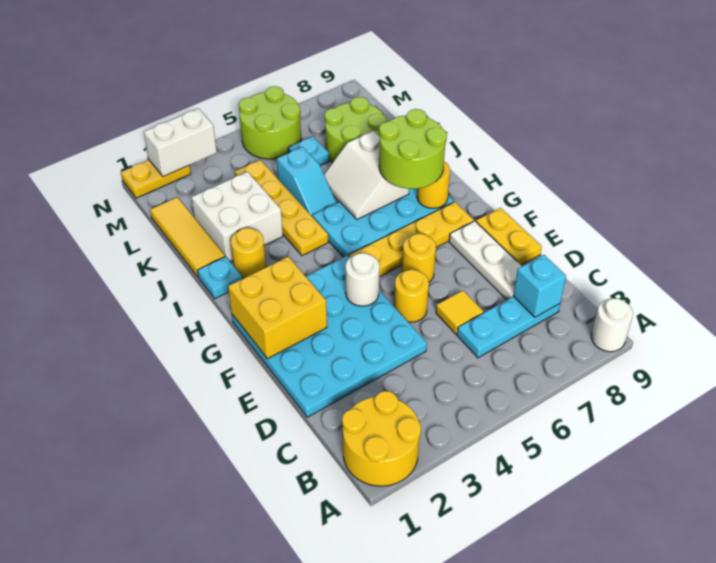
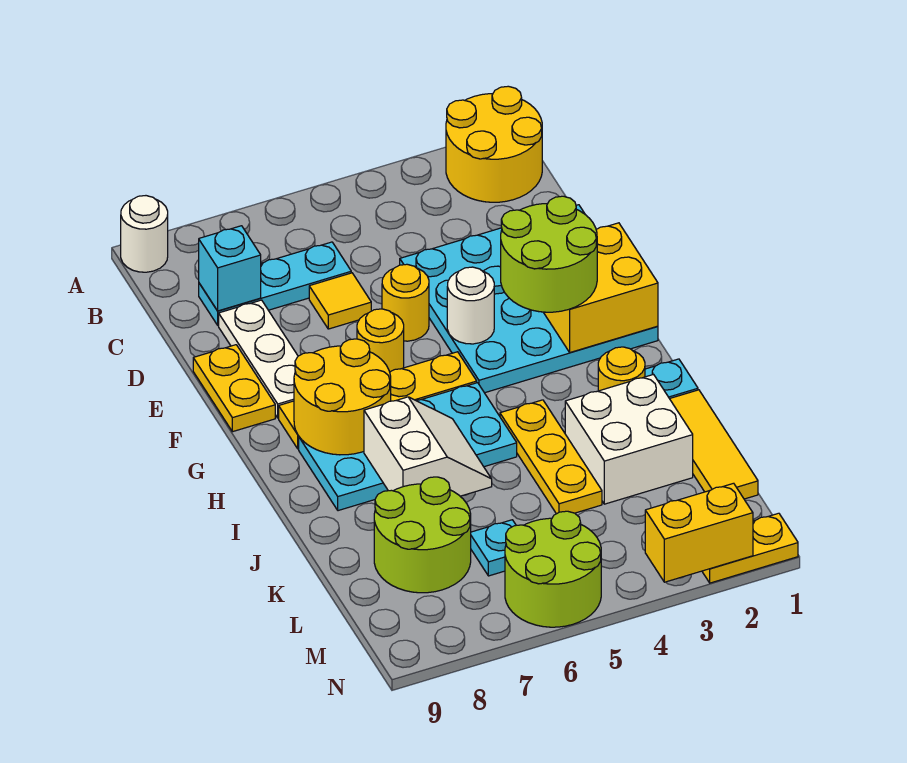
lime 2x2 round brick [379,109,447,189] -> lime 2x2 round brick moved to [501,196,597,312]
yellow 1x1 round brick [417,162,450,208] -> yellow 2x2 round brick [294,339,391,455]
yellow 1x4 plate [235,160,328,256] -> yellow 1x3 plate [500,400,602,514]
cyan 1x2 slope [277,147,336,216] -> none
white 1x2 brick [144,109,217,177] -> yellow 1x2 brick [645,483,753,582]

